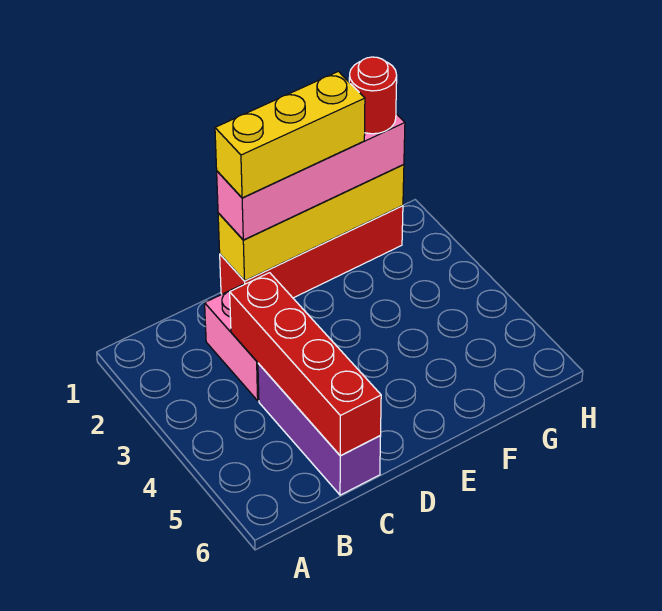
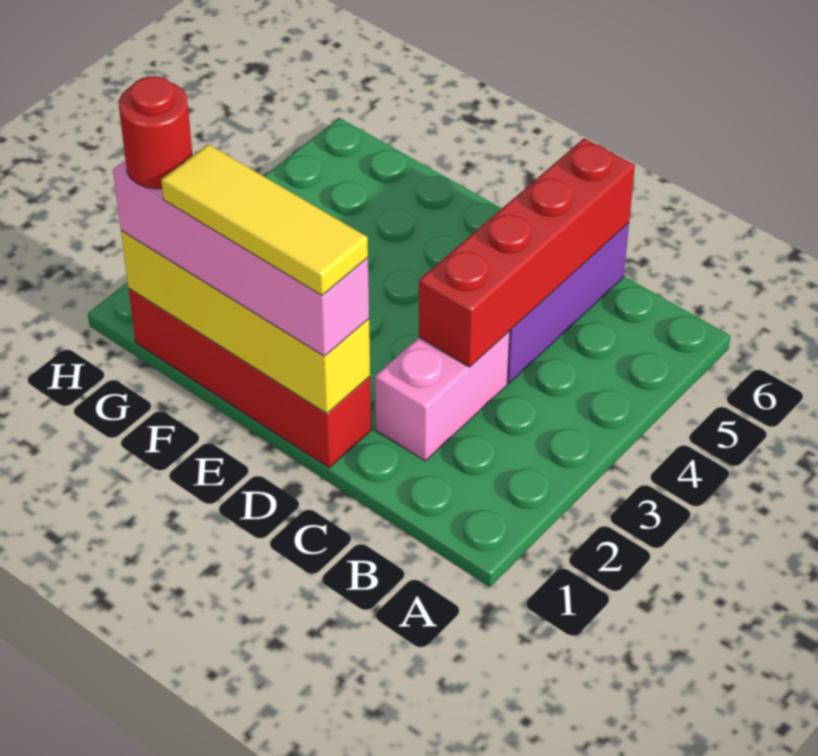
yellow 1x3 brick [215,71,365,198] -> yellow 1x3 tile [161,144,368,295]

